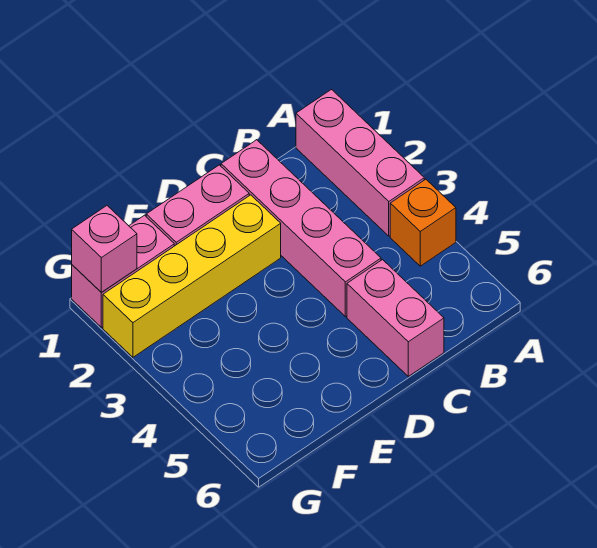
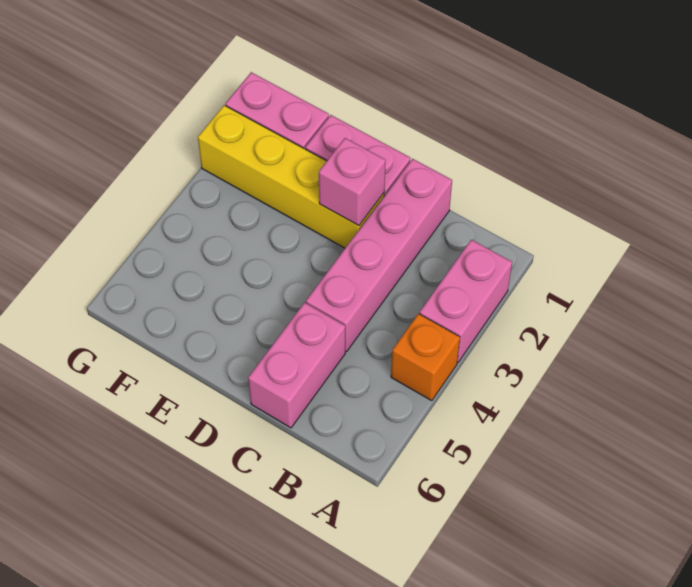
pink 1x3 brick [296,90,424,236] -> pink 1x2 brick [419,240,512,363]
pink 1x1 brick [72,206,137,293] -> pink 1x1 brick moved to [319,138,386,226]

